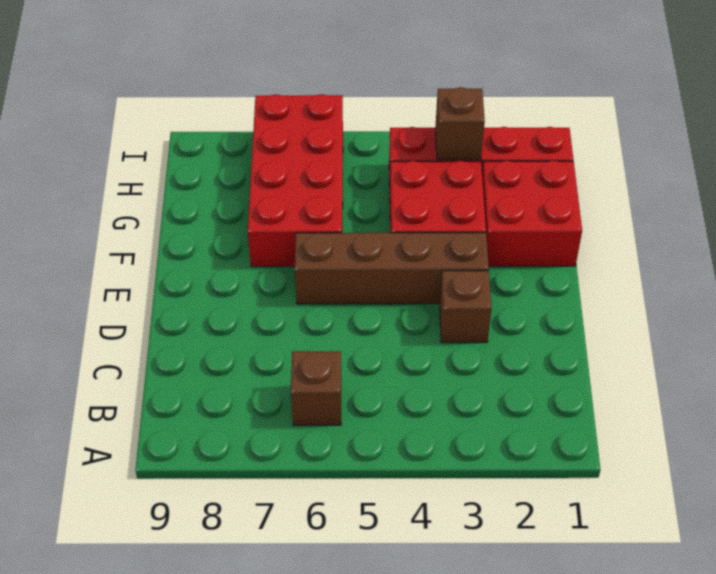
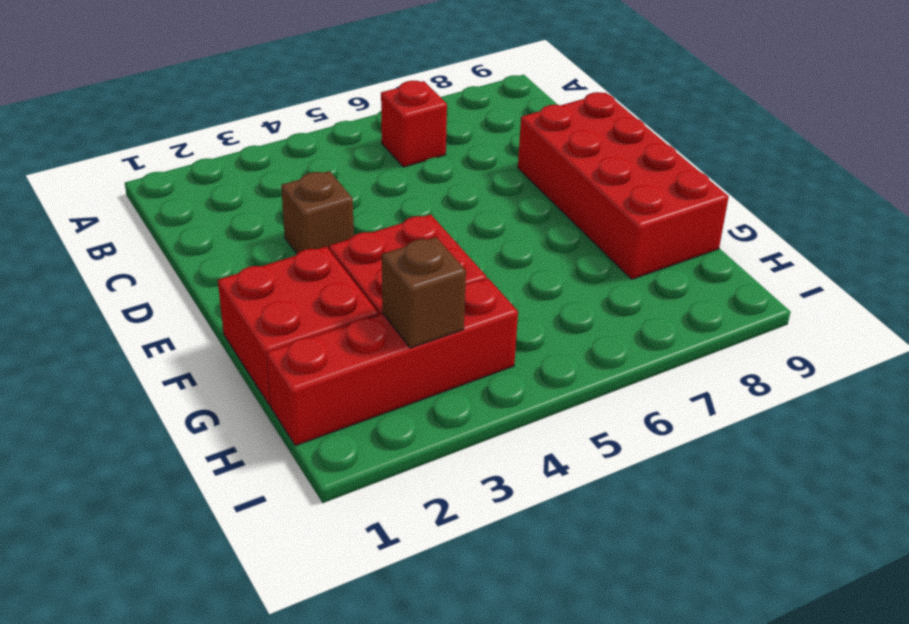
brown 1x1 brick [291,351,341,425] -> red 1x1 brick [381,81,447,167]
brown 1x4 brick [295,233,489,304] -> none
red 2x4 brick [248,94,343,267] -> red 2x4 brick moved to [518,92,729,279]

